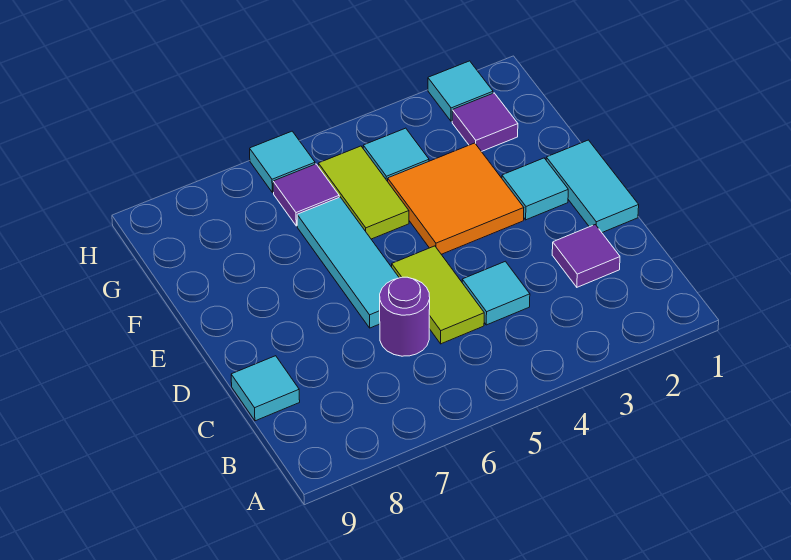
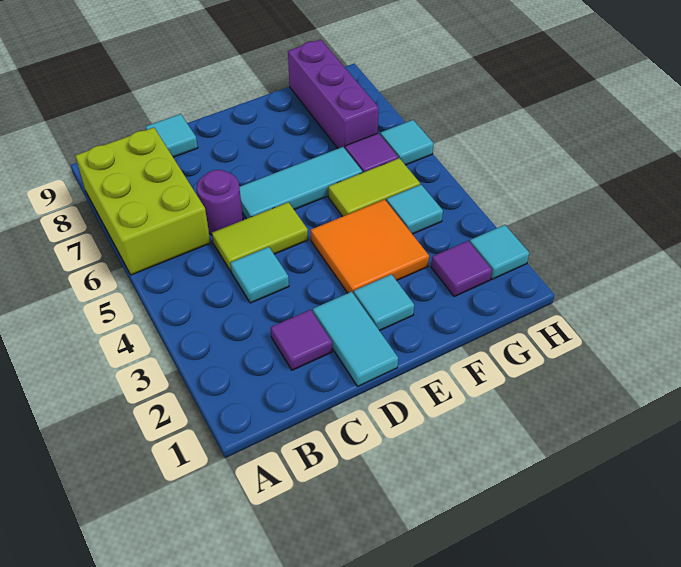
none -> lime 2x3 brick [75,127,211,275]
cyan 1x2 tile [546,140,639,232] -> cyan 1x2 tile turned to [313,292,398,386]
none -> purple 1x3 brick [288,39,379,148]

